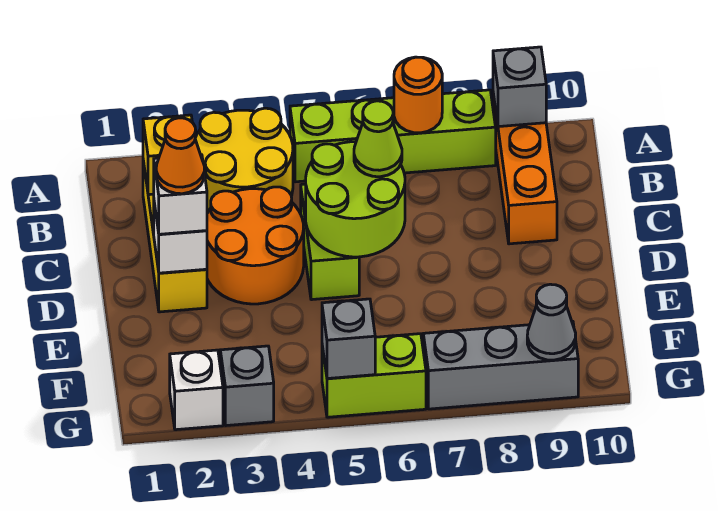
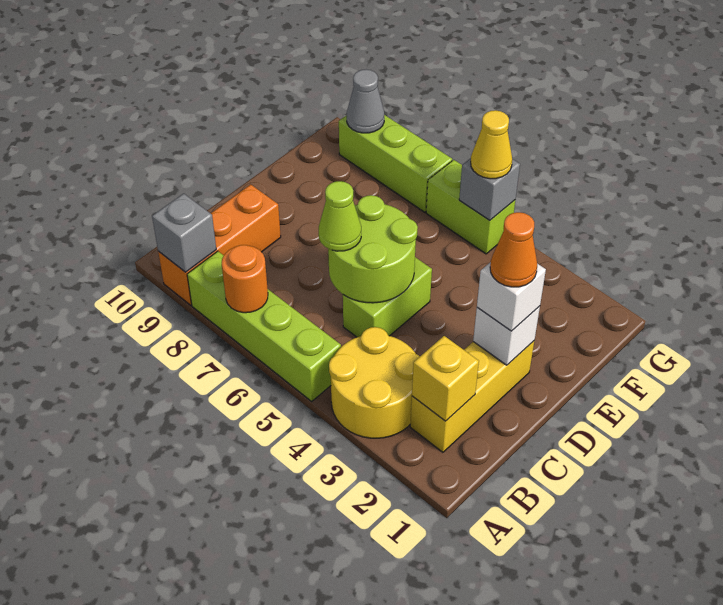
orange 2x2 round brick [207,187,304,304] -> none
white 1x1 brick [170,350,223,430] -> none
grey 1x1 brick [220,346,274,426] -> none
none -> yellow 1x1 cone [471,110,512,179]
grey 1x3 brick [423,321,578,409] -> lime 1x3 brick [339,115,452,212]

